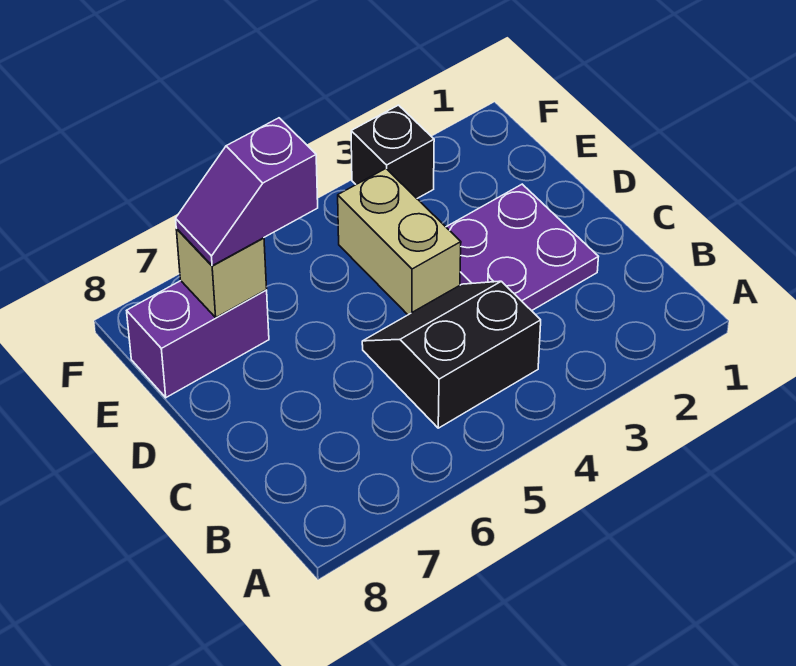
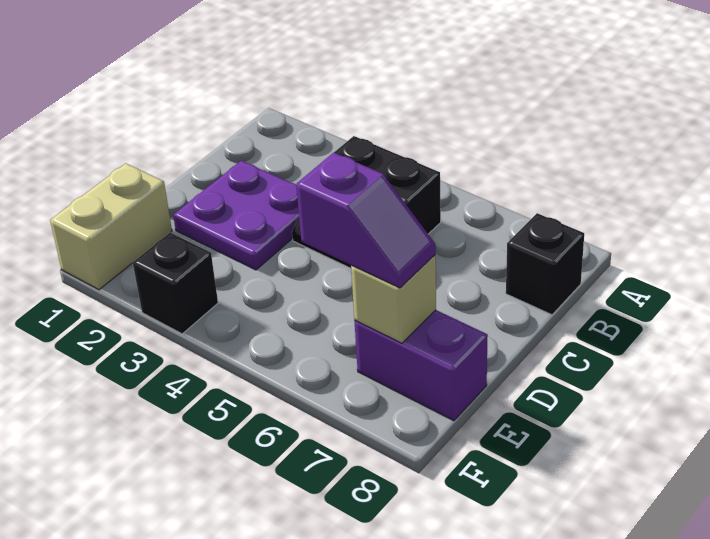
none -> black 1x1 brick [506,213,584,315]
tan 1x2 brick [338,169,461,315] -> tan 1x2 brick moved to [50,163,172,290]

